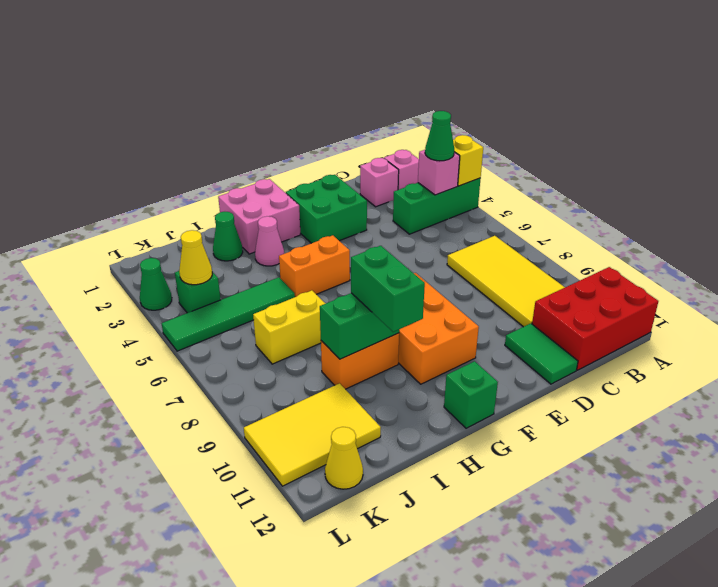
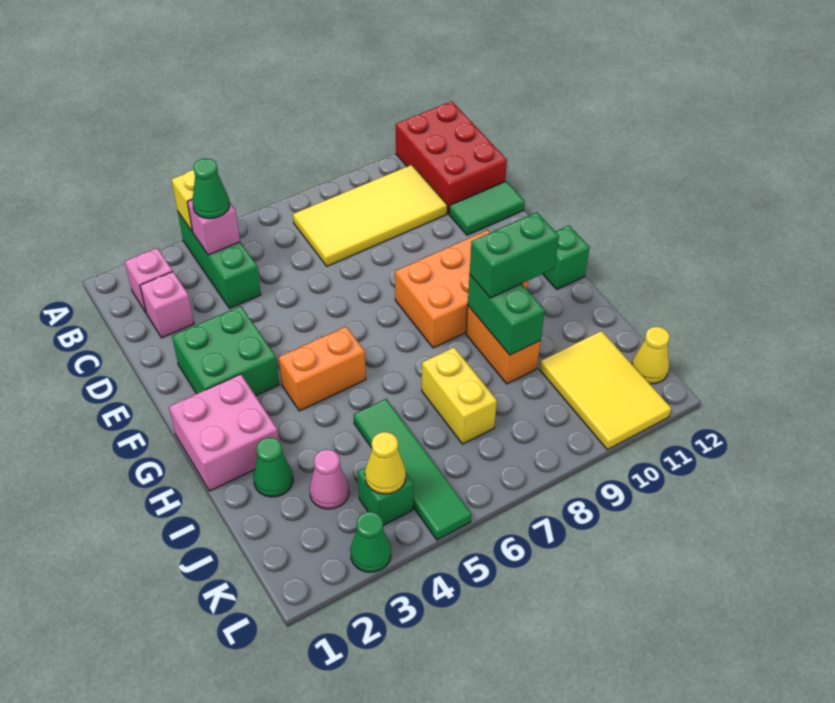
orange 1x2 brick [279,235,350,297] -> orange 1x2 brick turned to [279,327,366,411]
pink 1x1 cone [255,216,284,266] -> pink 1x1 cone moved to [309,449,349,509]

